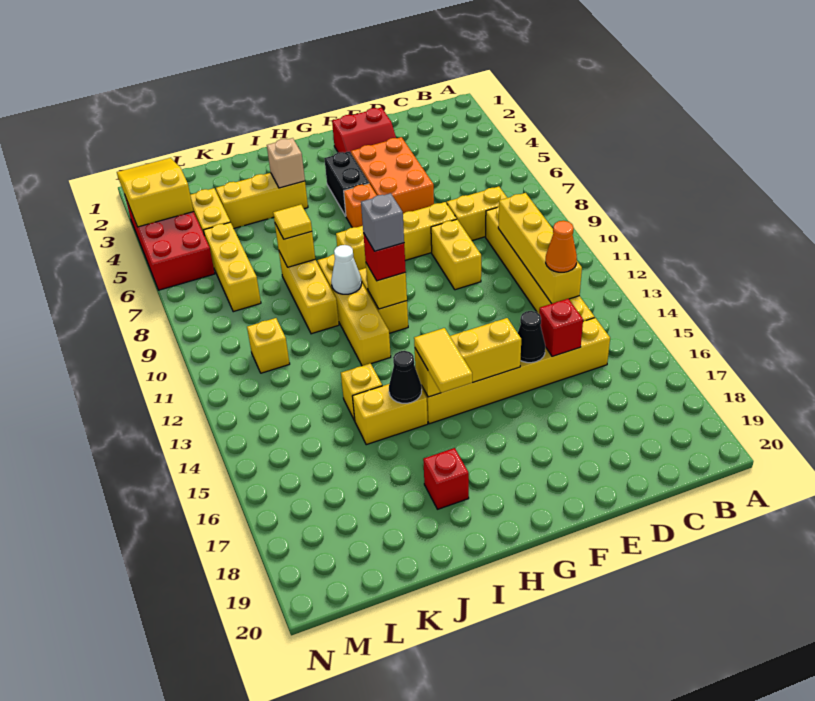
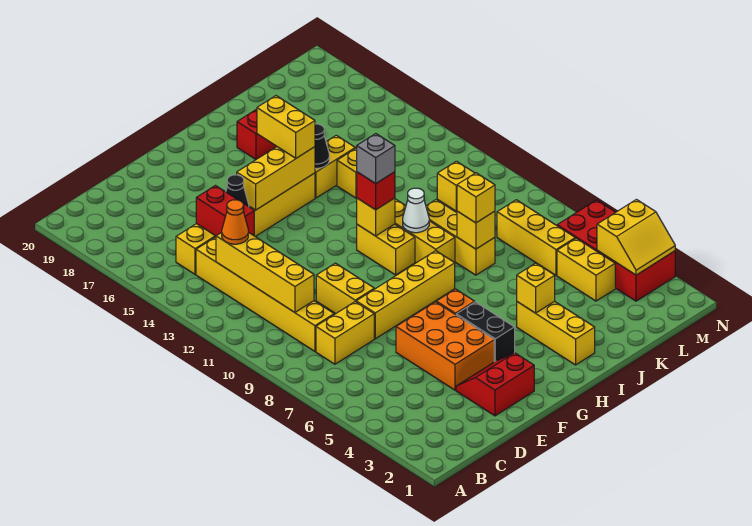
red 1x1 brick [539,299,583,357] -> red 1x2 brick [196,186,254,236]
yellow 1x2 tile [414,328,472,393] -> yellow 1x2 brick [257,96,315,158]
yellow 1x3 brick [216,173,308,228] -> yellow 1x3 brick turned to [517,301,595,365]
tan 1x1 brick [267,138,305,188] -> yellow 1x1 brick [517,263,555,313]
yellow 1x1 tile [273,205,312,239] -> yellow 1x1 brick [457,173,495,223]
yellow 2x3 slope [117,158,194,227] -> yellow 2x2 slope [597,200,675,275]

